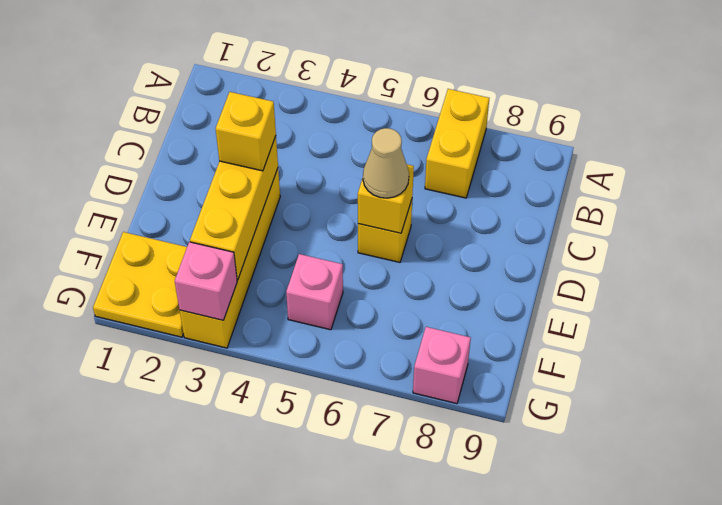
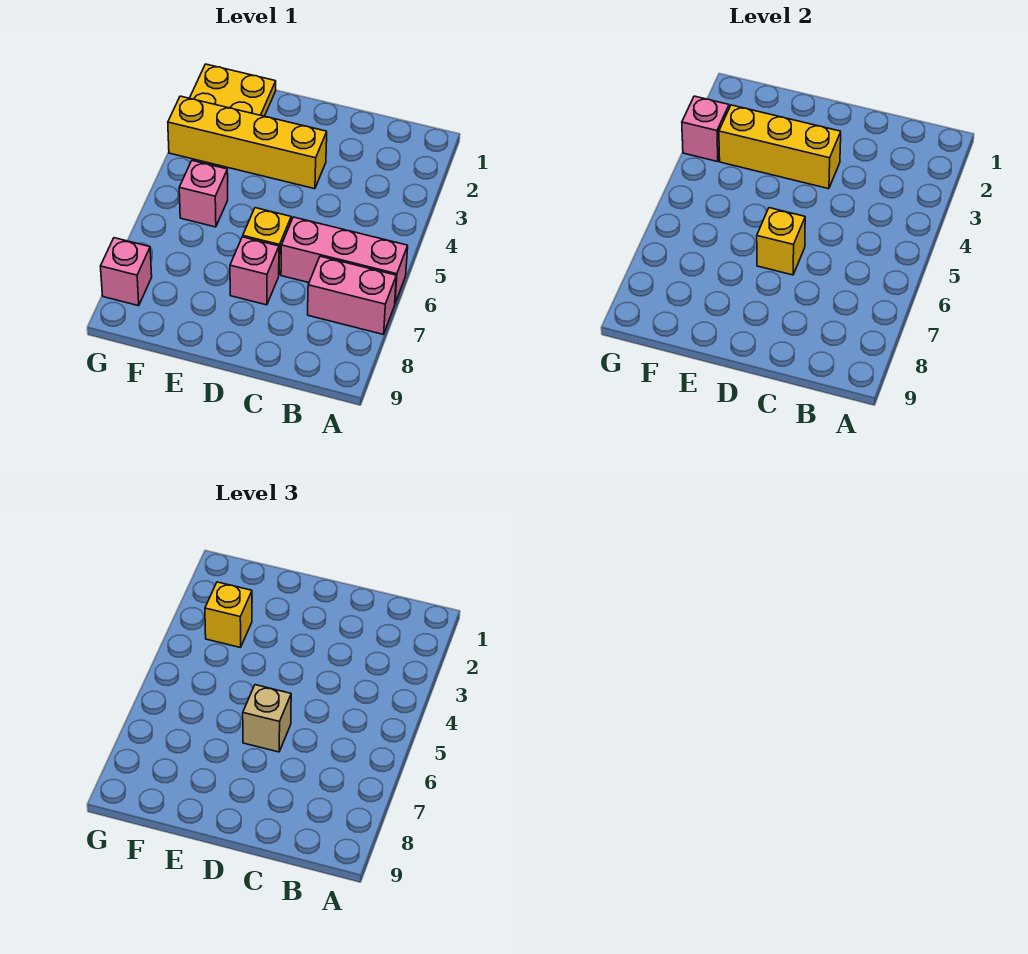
none -> pink 1x3 brick [281,217,408,303]
yellow 1x2 brick [425,89,489,198] -> pink 1x2 brick [308,256,396,335]
yellow 1x1 brick [216,92,276,171] -> yellow 1x1 brick moved to [205,582,252,648]
tan 1x1 cone [363,128,409,198] -> tan 1x1 brick [243,685,291,752]
none -> pink 1x1 brick [230,237,279,305]

